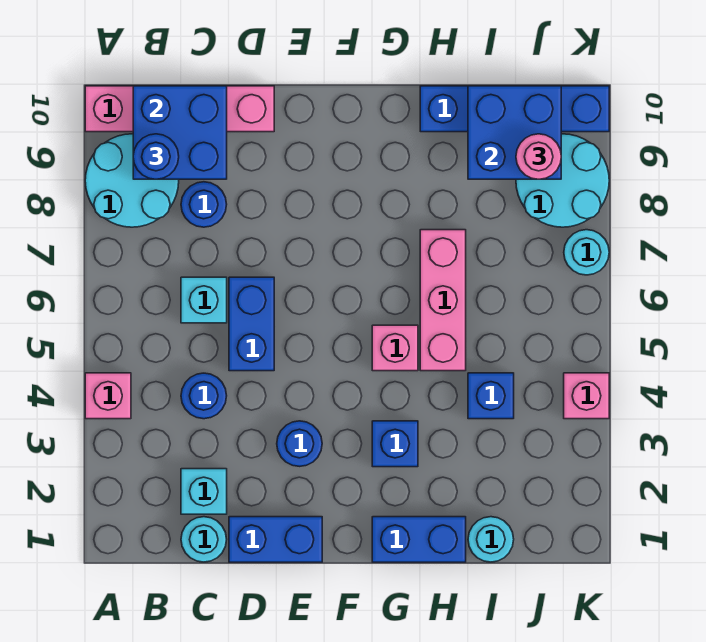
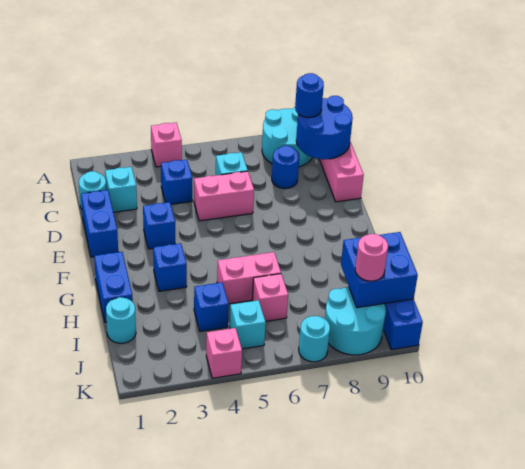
blue 2x2 brick [133,86,227,179] -> blue 2x2 round brick [296,96,353,159]
blue 1x1 round brick [181,373,227,419] -> blue 1x1 brick [161,160,192,204]
blue 1x2 brick [229,277,274,371] -> pink 1x2 brick [194,171,254,221]
blue 1x1 round brick [277,421,322,466] -> blue 1x1 brick [143,202,175,249]
pink 1x1 brick [372,325,418,371] -> pink 1x1 brick moved to [252,274,288,321]
pink 1x3 brick [420,230,466,371] -> pink 1x2 brick [217,252,281,304]
none -> cyan 1x1 brick [230,300,266,349]

